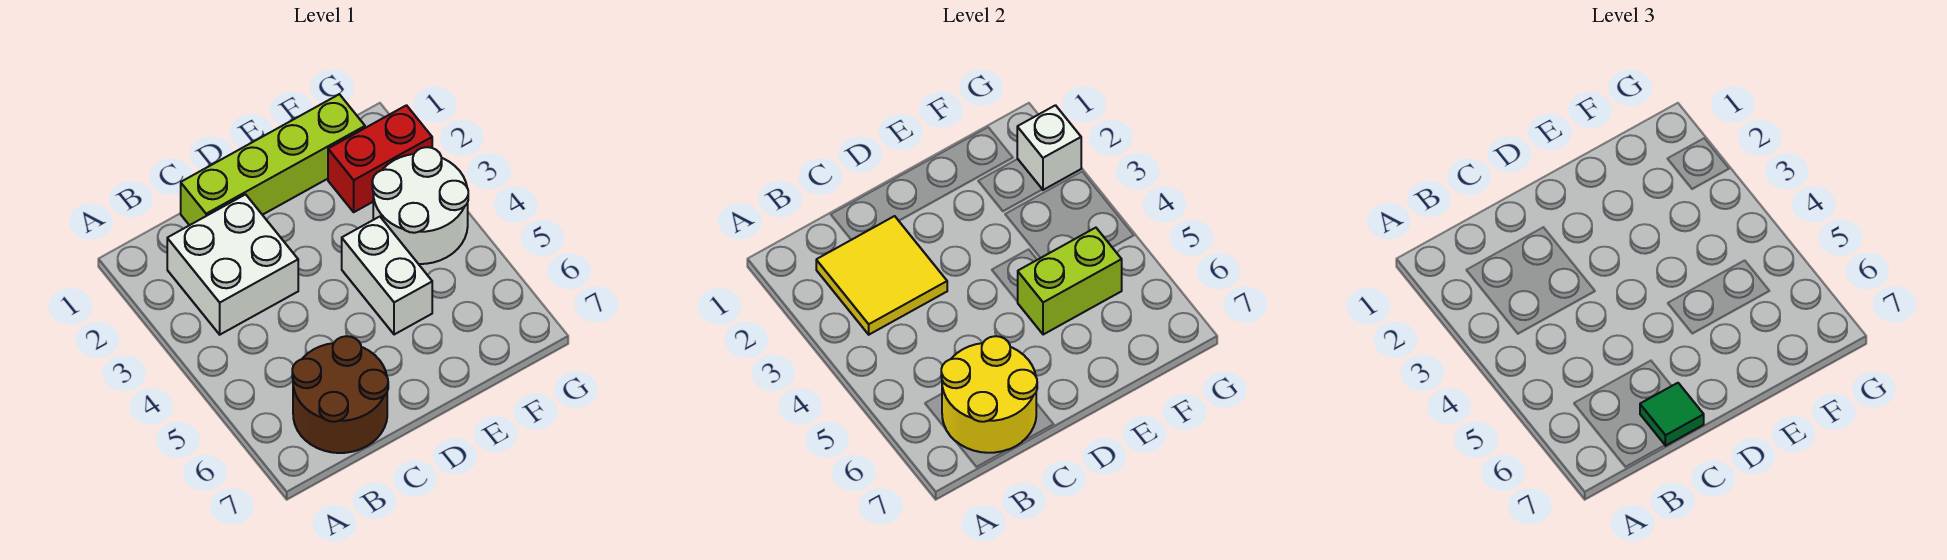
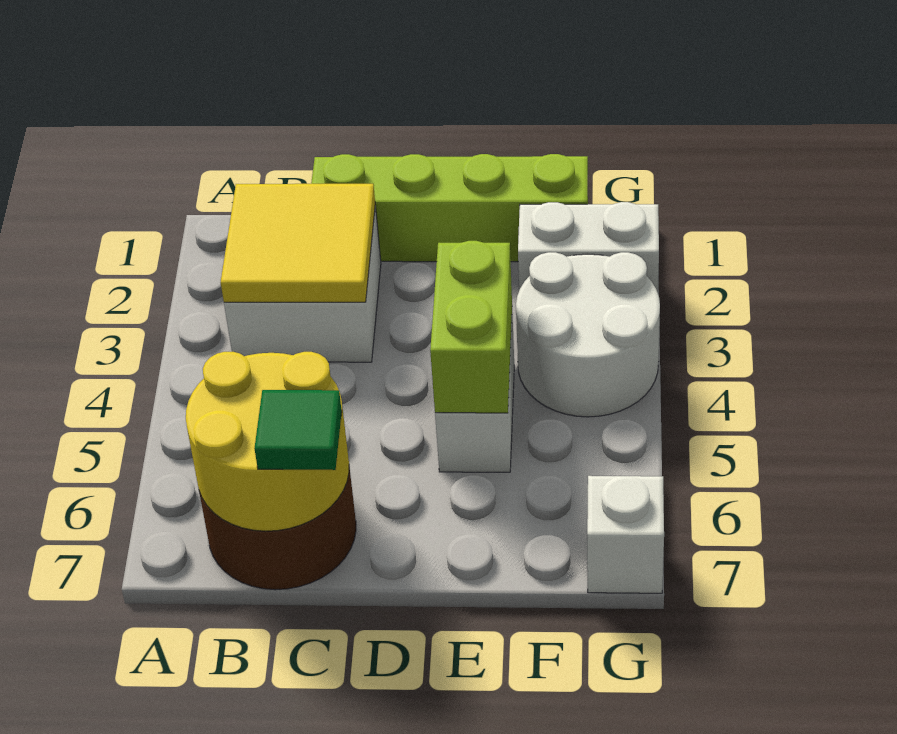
lime 1x2 brick [1018,228,1122,335] -> lime 1x2 brick turned to [430,241,512,413]
red 1x2 brick [328,105,432,212] -> white 1x2 brick [518,202,659,293]
white 1x1 brick [1017,105,1081,190] -> white 1x1 brick moved to [587,476,664,593]

